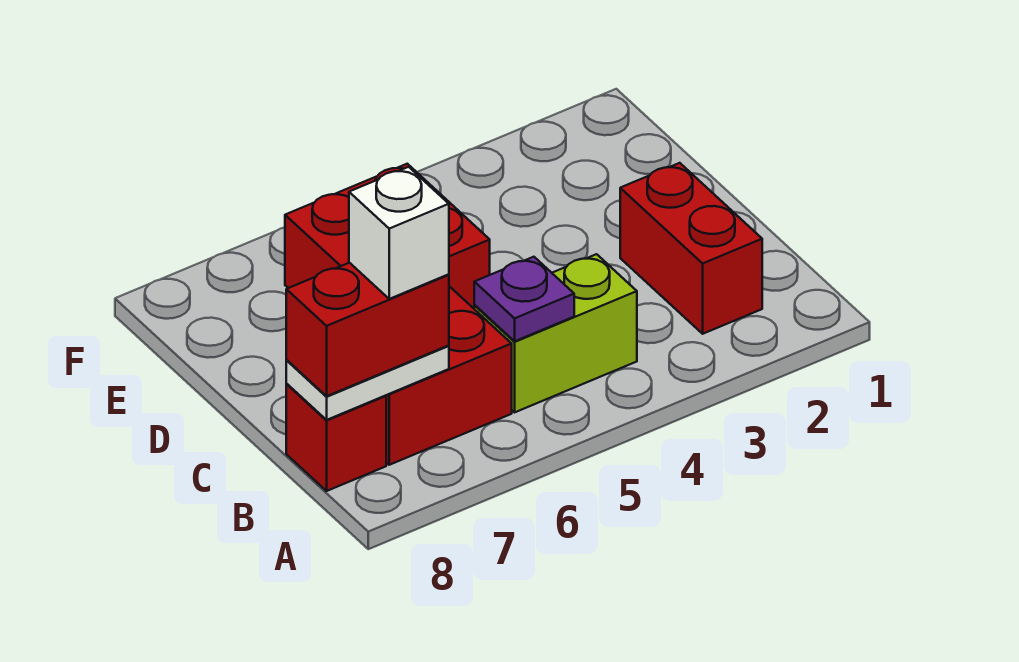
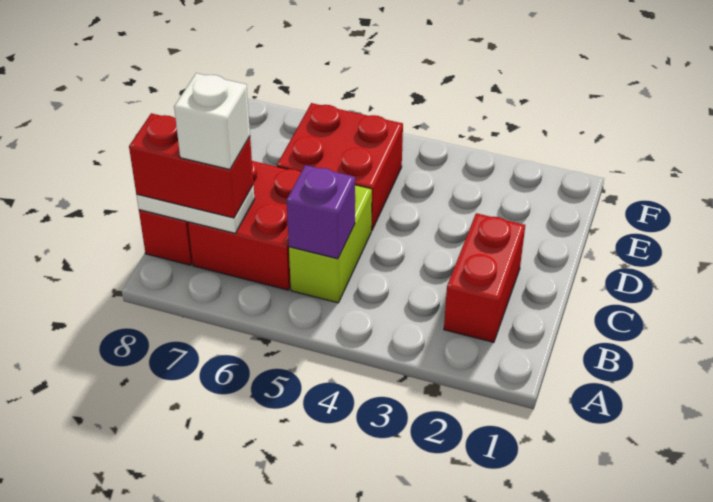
lime 1x2 brick [474,254,637,412] -> lime 1x2 brick turned to [289,185,372,303]
purple 1x1 plate [474,257,574,341] -> purple 1x1 brick [287,165,355,259]

